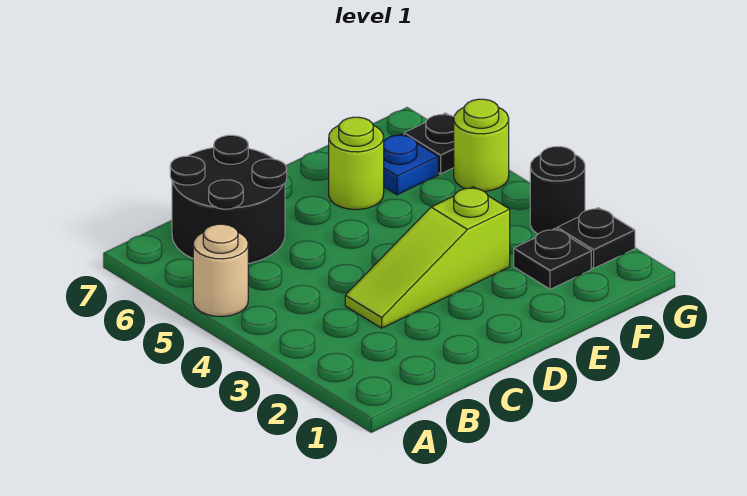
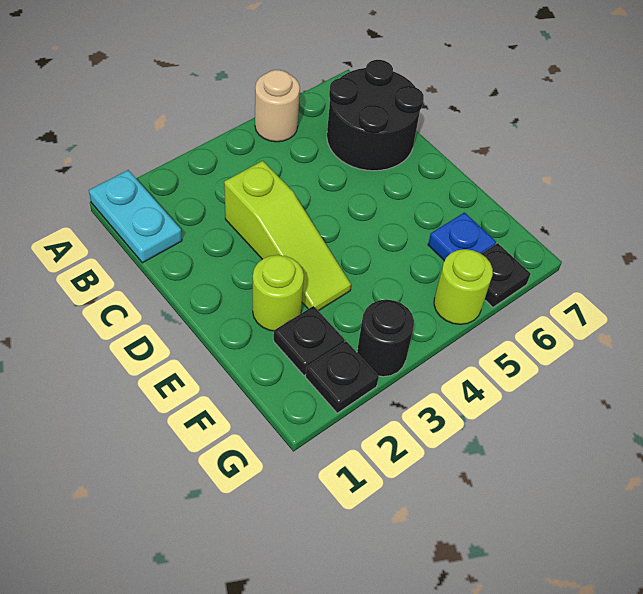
none -> cyan 1x2 plate [89,170,182,263]
lime 1x3 slope [345,187,510,328] -> lime 1x3 slope turned to [224,161,351,311]
lime 1x1 round brick [329,117,384,210] -> lime 1x1 round brick moved to [253,255,304,331]

